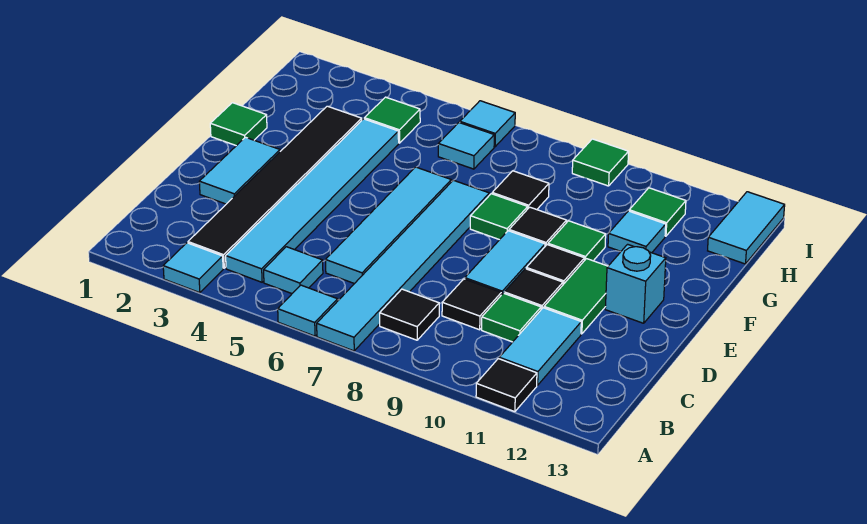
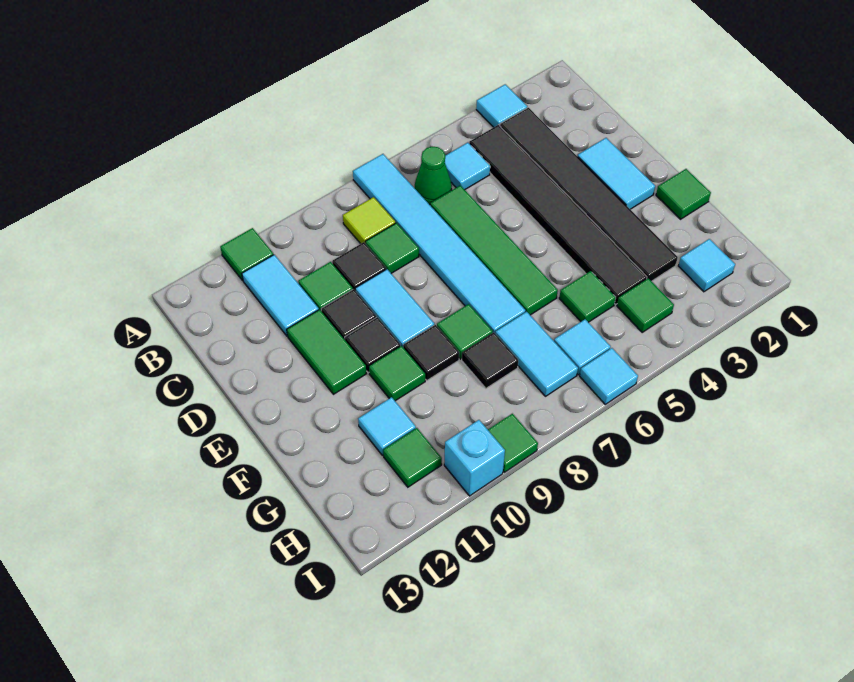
cyan 1x1 tile [278,285,338,336] -> cyan 1x1 tile moved to [678,239,735,292]
black 1x1 tile [476,359,537,412] -> green 1x1 tile [220,228,274,281]
cyan 1x6 tile [226,119,399,282] -> black 1x6 tile [469,125,647,304]
none -> green 1x1 cone [415,147,452,204]
black 1x1 tile [380,289,439,340] -> lime 1x1 tile [343,197,395,244]
cyan 1x4 tile [326,167,451,284] -> green 1x4 tile [430,185,558,315]
none -> green 1x1 tile [365,223,419,273]
cyan 1x1 brick [605,244,666,323] -> cyan 1x1 brick moved to [444,420,505,496]
none -> green 1x1 tile [559,271,616,322]
cyan 1x2 tile [708,192,785,264] -> cyan 1x2 tile moved to [495,312,578,396]

